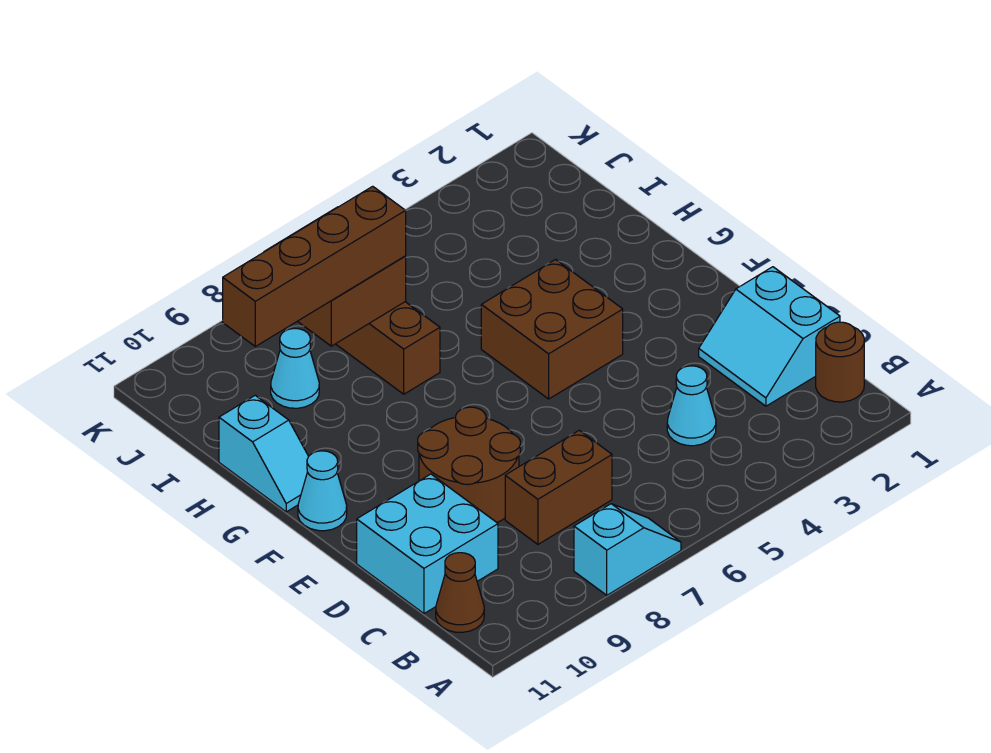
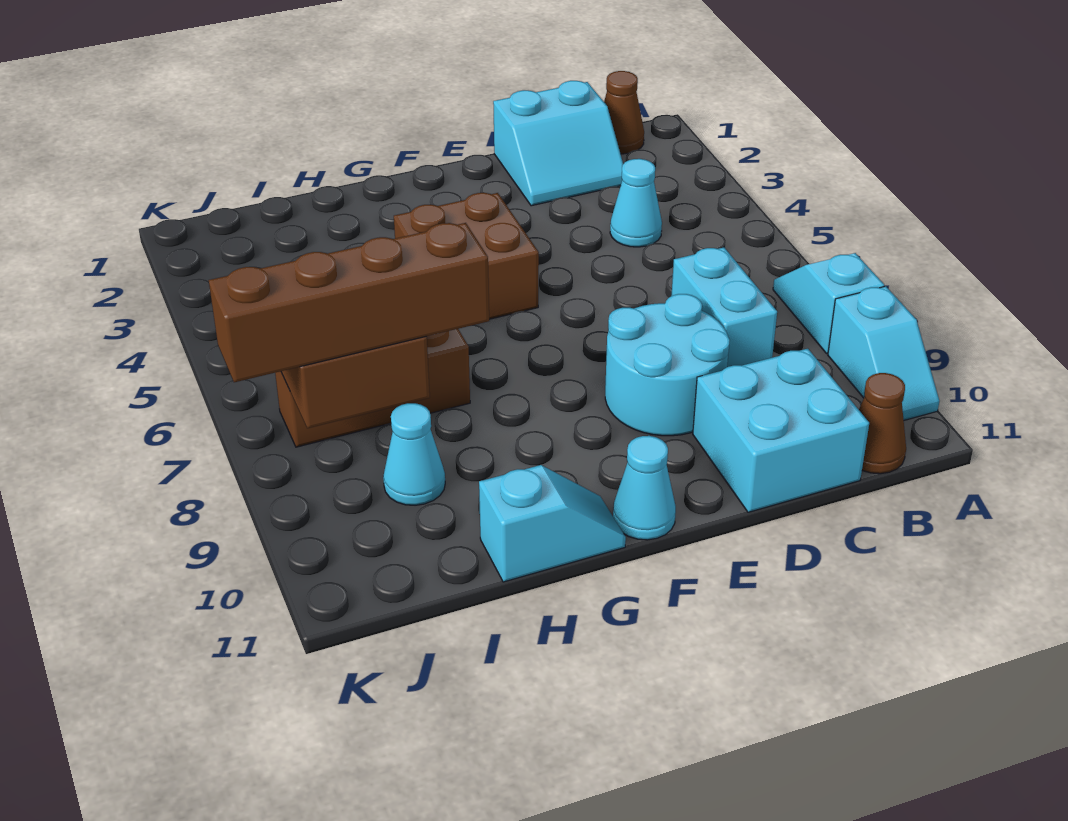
none -> cyan 1x2 slope [828,286,939,420]
brown 1x1 round brick [816,322,864,402] -> brown 1x1 cone [604,71,644,154]
brown 1x2 brick [505,430,612,544] -> cyan 1x2 brick [671,247,777,367]
brown 2x2 round brick [418,407,520,522] -> cyan 2x2 round brick [605,294,730,436]
brown 1x4 brick [223,186,406,346] -> brown 1x4 brick turned to [209,223,489,382]

